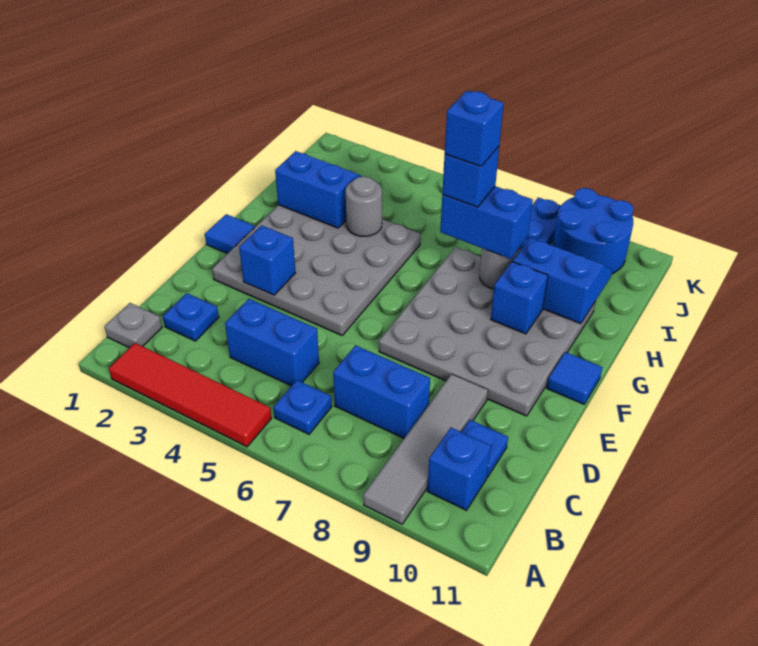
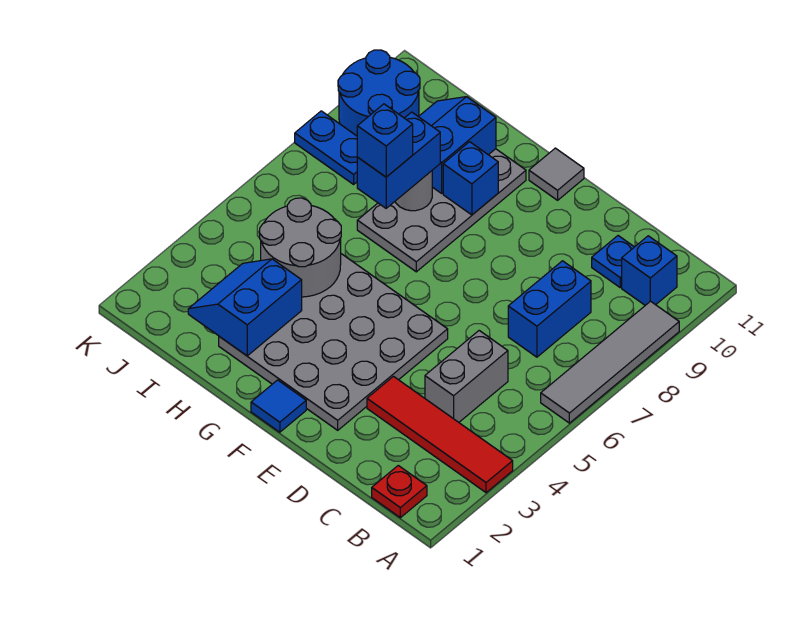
red 1x4 tile [109,343,272,447] -> red 1x4 tile turned to [367,376,513,493]
grey 1x4 tile [363,374,488,524] -> grey 1x4 tile turned to [541,301,679,423]
grey 1x1 plate [105,303,162,348] -> red 1x1 plate [372,466,427,518]
blue 1x1 plate [273,380,332,434] -> none
blue 1x1 plate [163,293,219,341] -> none
blue 1x2 brick [225,299,319,386] -> grey 1x2 brick [425,331,508,422]
blue 1x1 brick [239,225,296,295] -> none
grey 4x4 plate [379,247,596,416] -> grey 2x4 plate [357,149,526,272]
blue 1x1 tile [547,352,602,404] -> grey 1x1 tile [529,148,584,200]
grey 1x1 round brick [346,177,382,236] -> grey 2x2 round brick [260,198,341,297]
blue 1x1 brick [445,91,504,166] -> none

